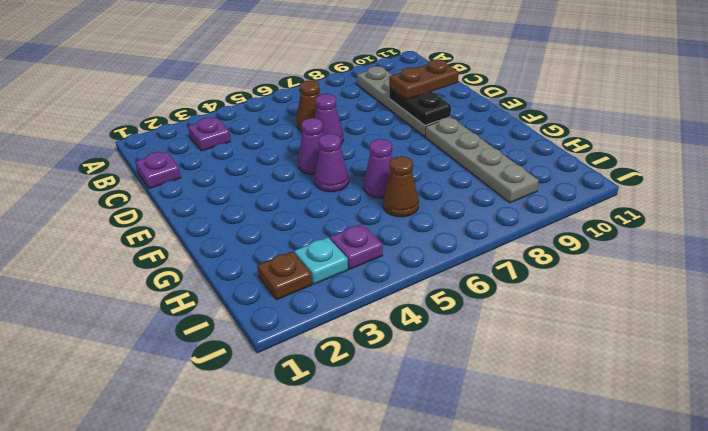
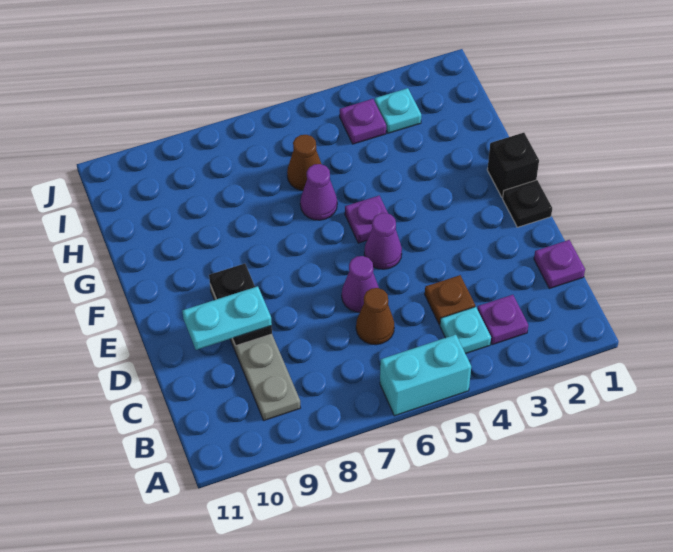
none -> cyan 1x2 brick [380,335,471,416]
none -> cyan 1x1 plate [440,307,491,354]
brown 1x2 plate [389,59,459,100] -> cyan 1x2 plate [182,286,272,350]
none -> black 1x1 plate [503,180,552,227]
none -> black 1x1 brick [487,133,539,198]
purple 1x1 cone [315,134,349,192] -> purple 1x1 plate [345,196,388,243]
grey 1x4 plate [425,118,539,203] -> none
brown 1x1 plate [257,251,312,300] -> brown 1x1 plate moved to [425,275,475,325]

